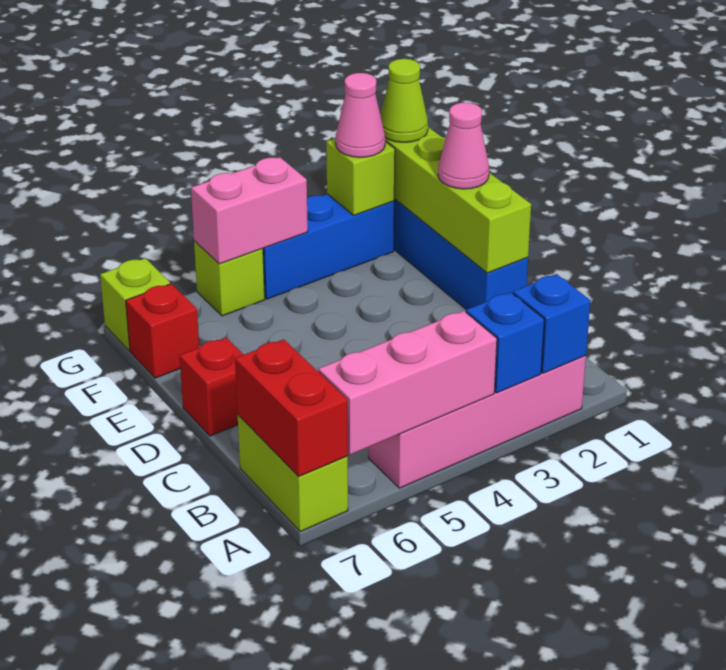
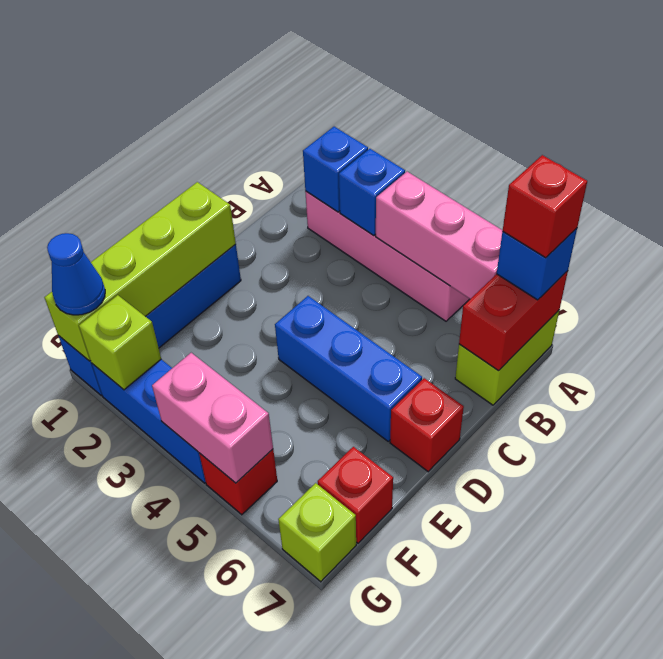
none -> blue 1x1 brick [497,228,577,300]
none -> red 1x1 brick [503,155,587,258]
none -> blue 1x3 brick [275,296,422,441]
pink 1x1 cone [438,103,489,189] -> none
lime 1x1 cone [380,59,428,142] -> blue 1x1 cone [47,233,105,315]
pink 1x1 cone [336,73,385,157] -> none
lime 1x1 brick [194,241,265,316] -> red 1x1 brick [199,449,277,515]

